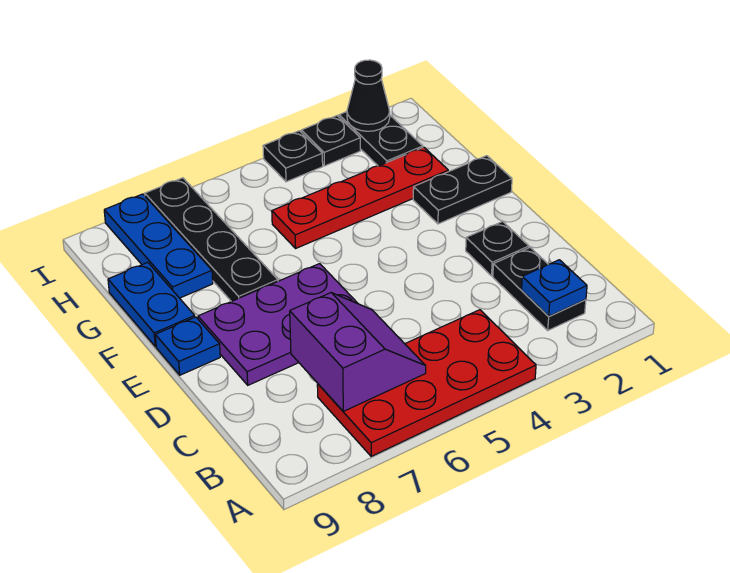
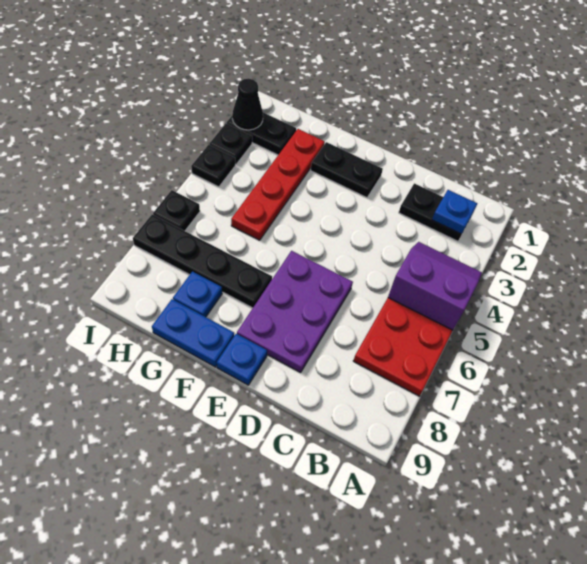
purple 2x2 slope [290,293,426,411] -> purple 2x2 slope moved to [388,242,482,330]
black 1x1 plate [466,221,529,276] -> black 1x1 plate moved to [153,190,200,231]
black 1x2 plate [413,156,512,224] -> black 1x2 plate turned to [311,142,383,198]
blue 1x3 plate [104,194,213,298] -> blue 1x1 plate [173,271,222,317]

